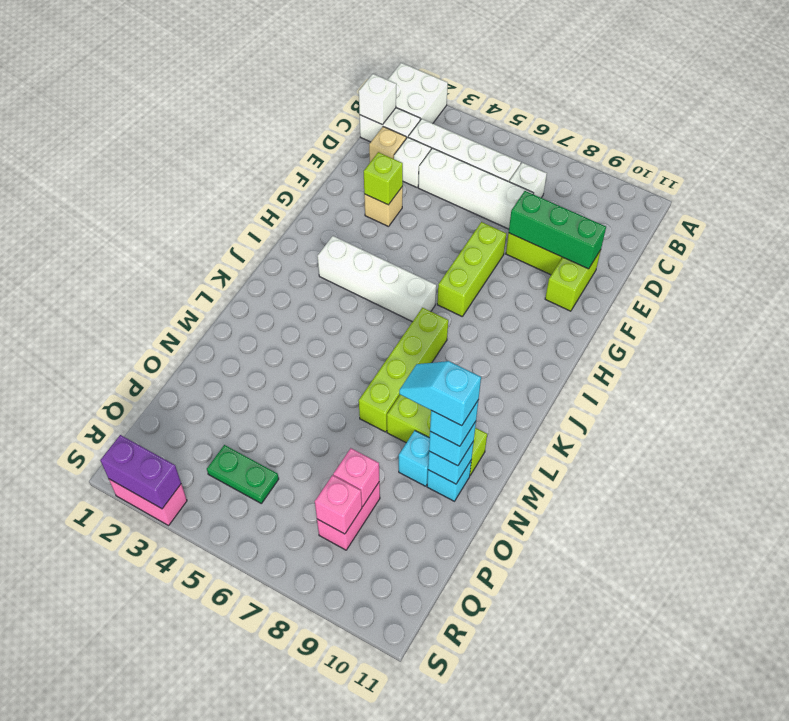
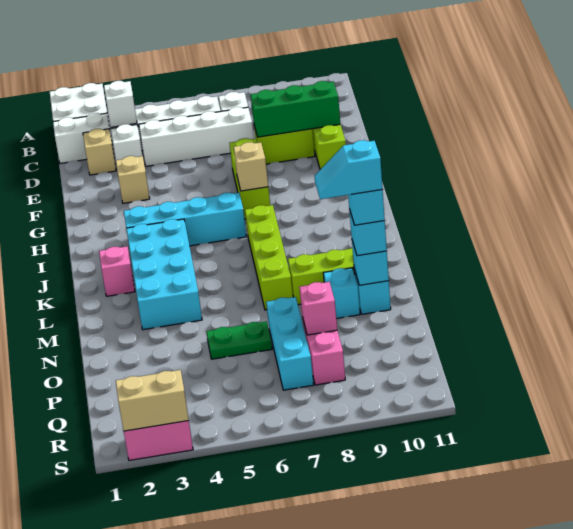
white 1x1 brick [359,74,396,125] -> white 1x1 brick moved to [104,81,137,127]
lime 1x1 brick [364,152,403,205] -> none
none -> tan 1x1 brick [234,142,268,191]
white 1x4 brick [318,236,436,322] -> cyan 1x4 brick [124,193,247,246]
none -> cyan 2x4 brick [126,219,202,330]
none -> cyan 1x3 brick [266,297,314,390]
green 1x2 plate [207,445,279,503] -> green 1x2 plate moved to [206,321,272,359]
pink 1x1 brick [315,475,362,534] -> pink 1x1 brick moved to [99,246,135,296]
purple 1x2 brick [100,435,181,509] -> tan 1x2 brick [116,370,189,431]

